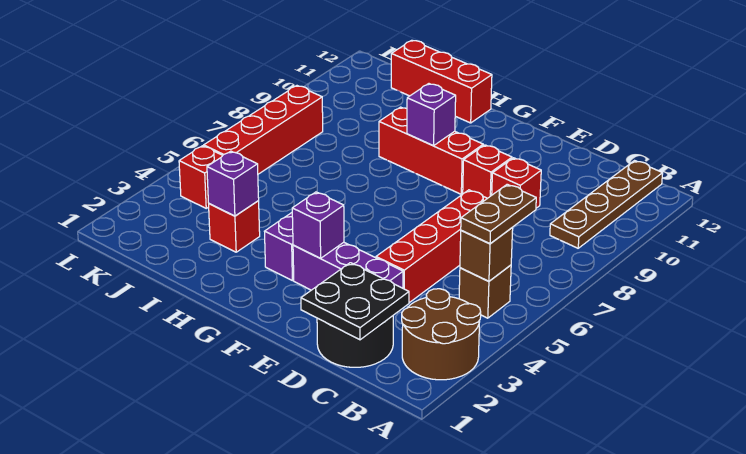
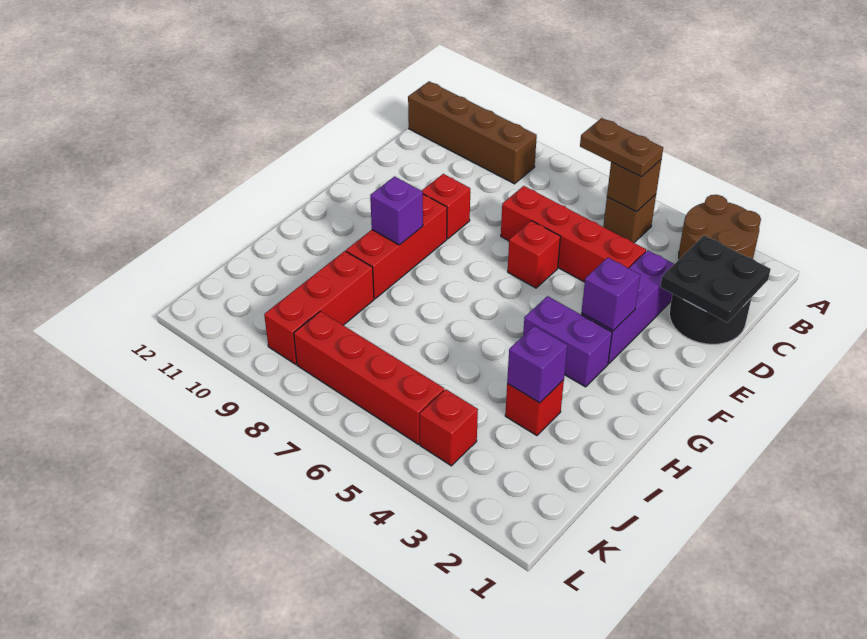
brown 1x4 plate [550,161,663,248] -> brown 1x4 brick [408,81,537,184]
red 1x1 brick [492,158,541,208] -> red 1x1 brick moved to [508,221,560,288]
red 1x3 brick [391,40,492,123] -> red 1x3 brick moved to [264,251,374,364]

